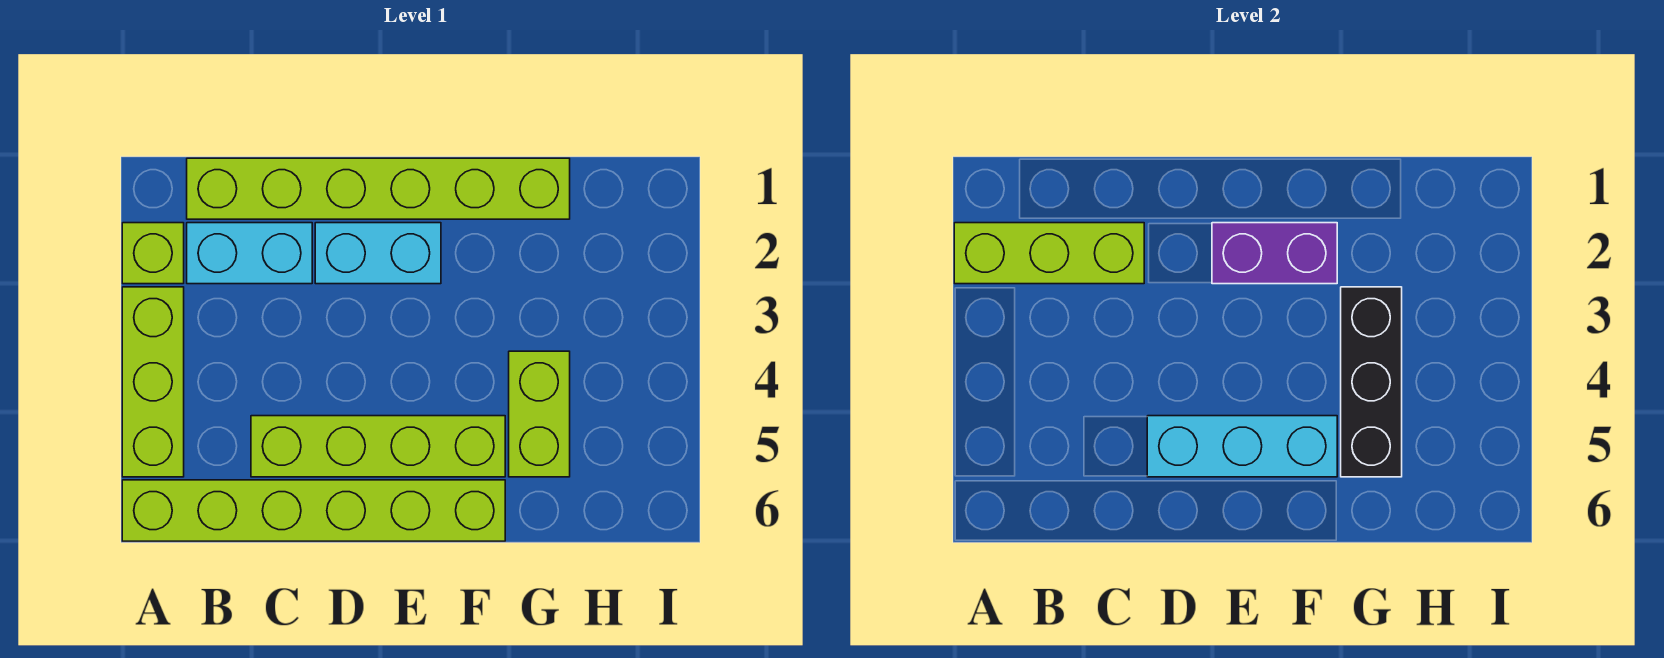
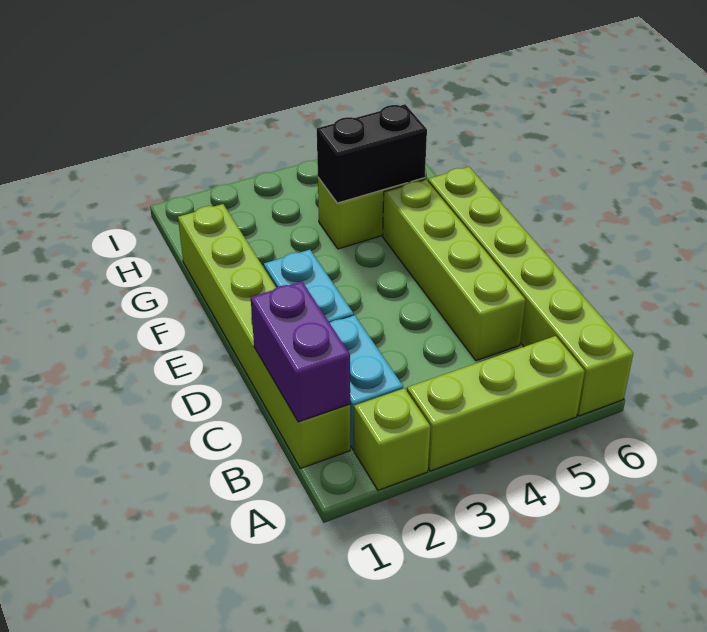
lime 1x3 brick [954,223,1144,284] -> none
cyan 1x3 brick [1147,416,1337,477] -> none
purple 1x2 brick [1212,223,1337,284] -> purple 1x2 brick moved to [251,281,350,422]
black 1x3 brick [1341,287,1402,477] -> black 1x2 brick [317,104,427,203]

